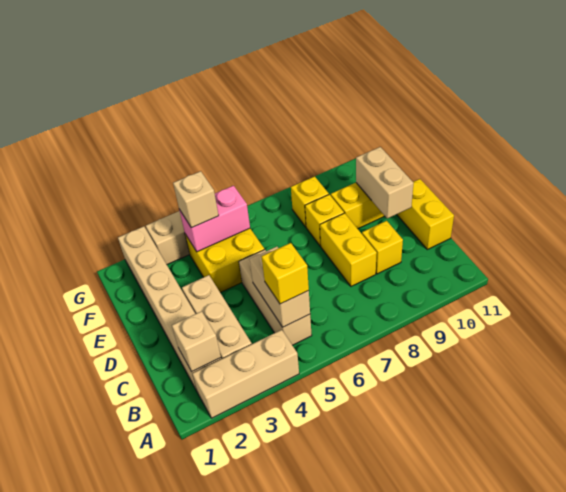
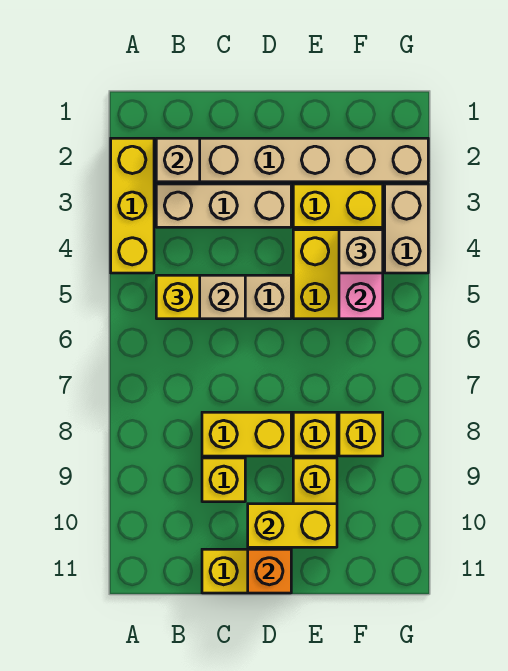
tan 1x3 brick [192,330,299,418] -> yellow 1x3 brick [111,138,154,273]
tan 1x2 brick [356,147,414,218] -> yellow 1x2 brick [248,504,337,547]
none -> orange 1x1 brick [248,549,291,593]
none -> yellow 1x2 brick [293,184,383,227]

